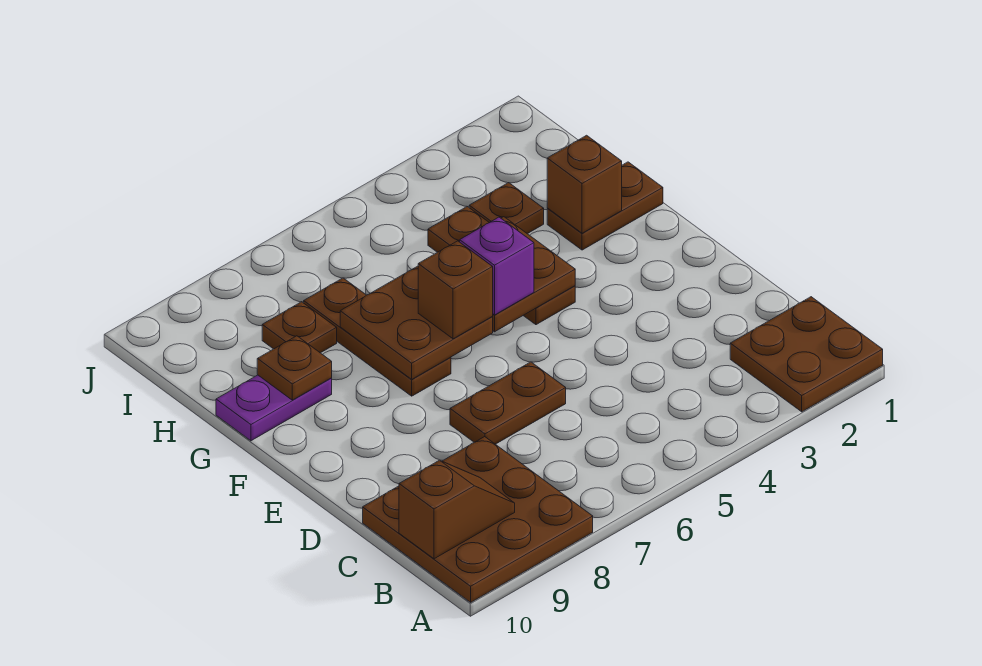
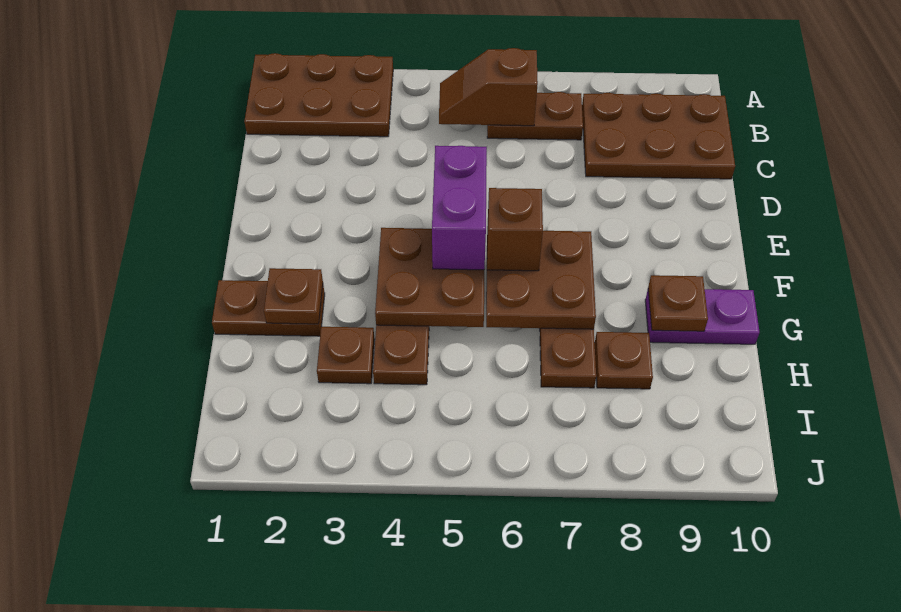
brown 2x2 plate [730,297,883,412] -> brown 2x3 plate [244,53,393,137]
brown 3x3 plate [363,437,593,602] -> brown 2x3 plate [582,93,735,179]
brown 1x2 slope [399,460,515,559] -> brown 1x2 slope moved to [439,48,538,126]
brown 1x2 plate [450,362,566,444] -> brown 1x2 plate moved to [487,92,583,140]
purple 1x1 brick [460,217,534,315] -> purple 1x2 brick [432,146,487,270]
brown 1x1 brick [547,135,622,233] -> brown 1x1 plate [264,268,323,324]

